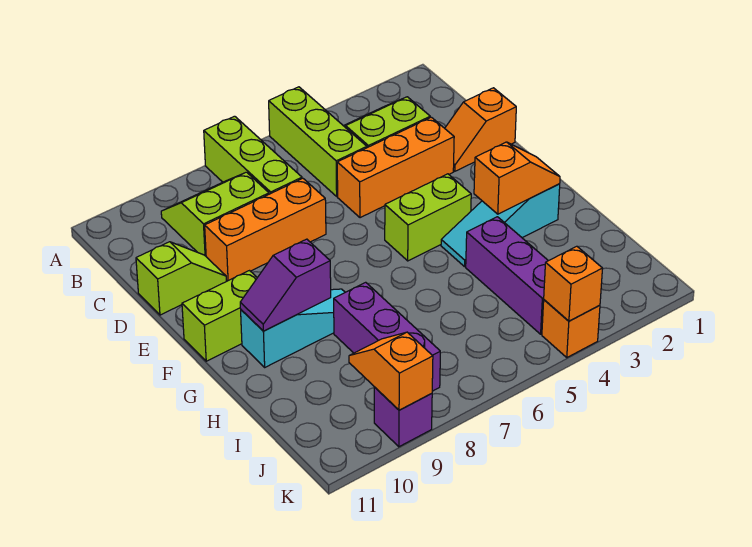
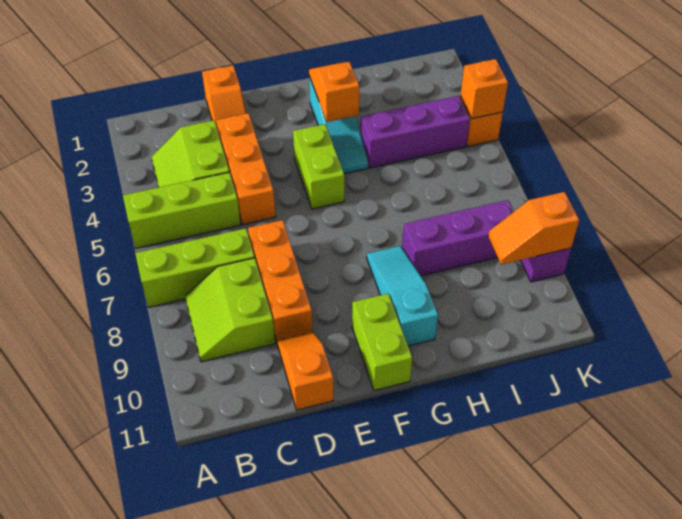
lime 1x2 slope [136,242,227,315] -> orange 1x2 slope [277,332,333,410]
purple 1x2 slope [240,239,331,331] -> none

